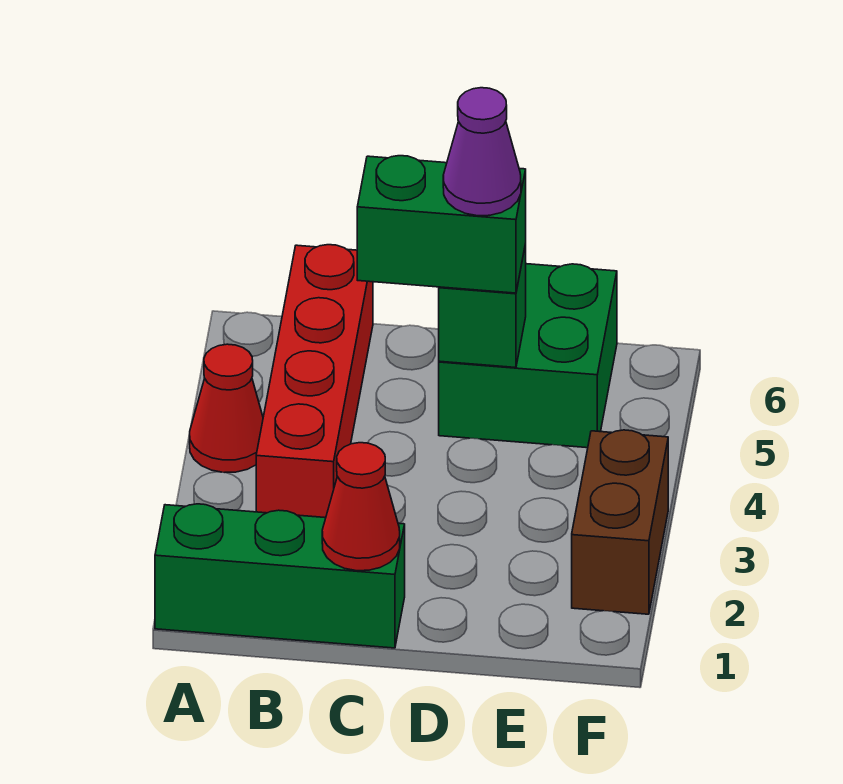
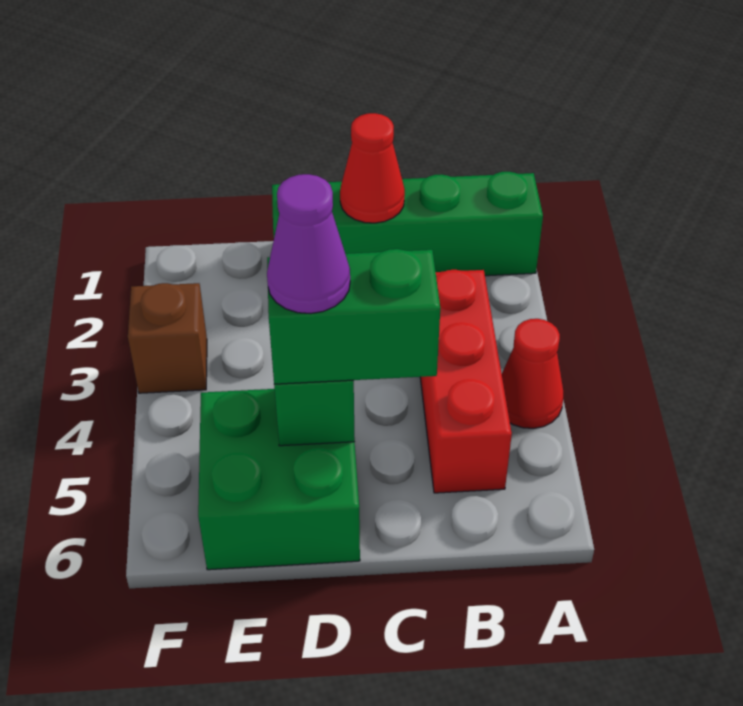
green 1x3 brick [155,504,405,648] -> green 1x4 brick [272,172,543,276]
red 1x4 brick [256,245,373,518] -> red 1x3 brick [420,270,512,493]
brown 1x2 brick [572,430,668,614] -> brown 1x1 brick [128,283,207,393]

